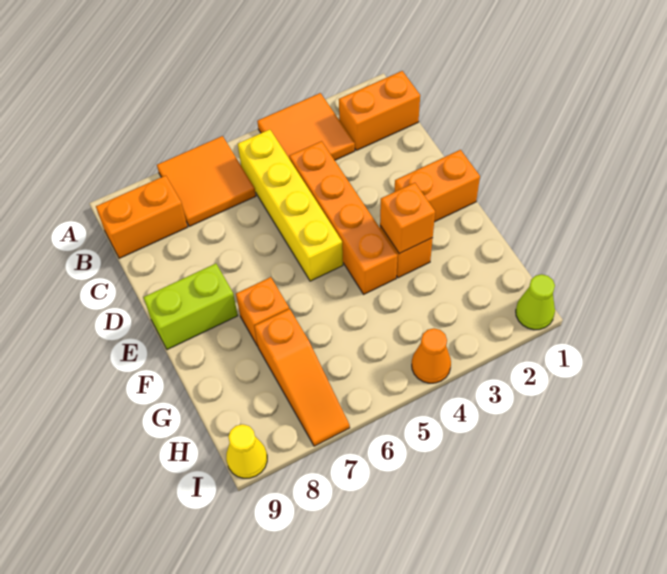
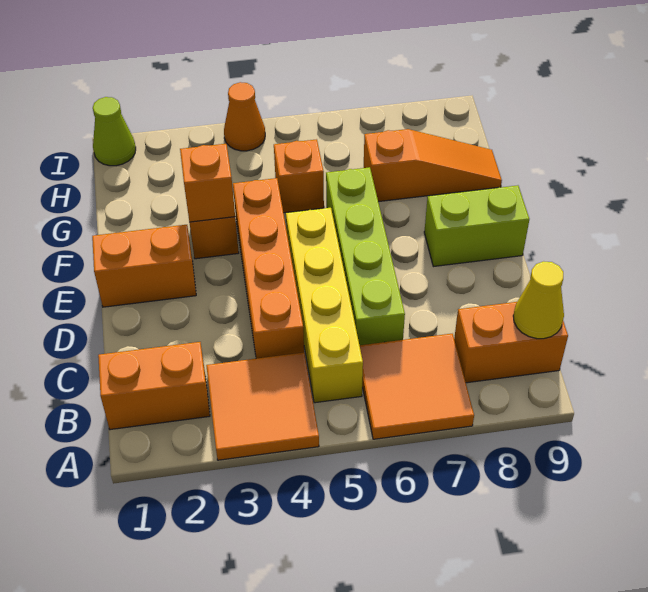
none -> lime 1x4 brick [326,167,405,345]
orange 1x1 brick [236,277,289,346] -> orange 1x1 brick moved to [274,139,324,213]
orange 1x3 slope [254,309,350,446] -> orange 1x3 slope turned to [364,129,502,202]
yellow 1x1 cone [226,424,267,478] -> yellow 1x1 cone moved to [513,261,564,339]

